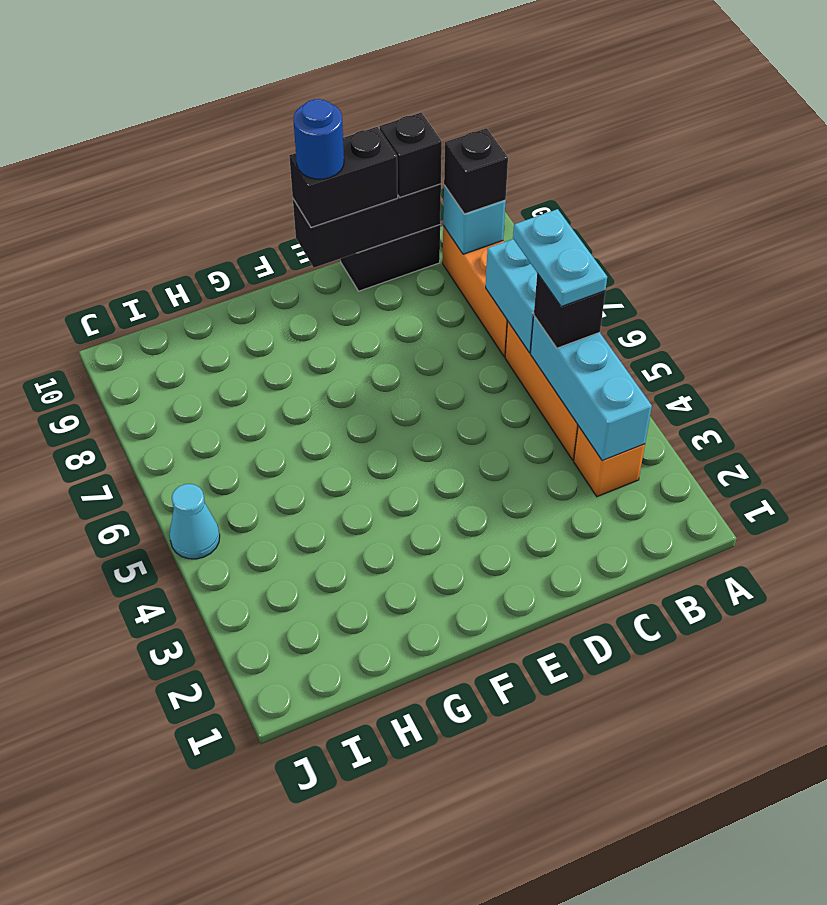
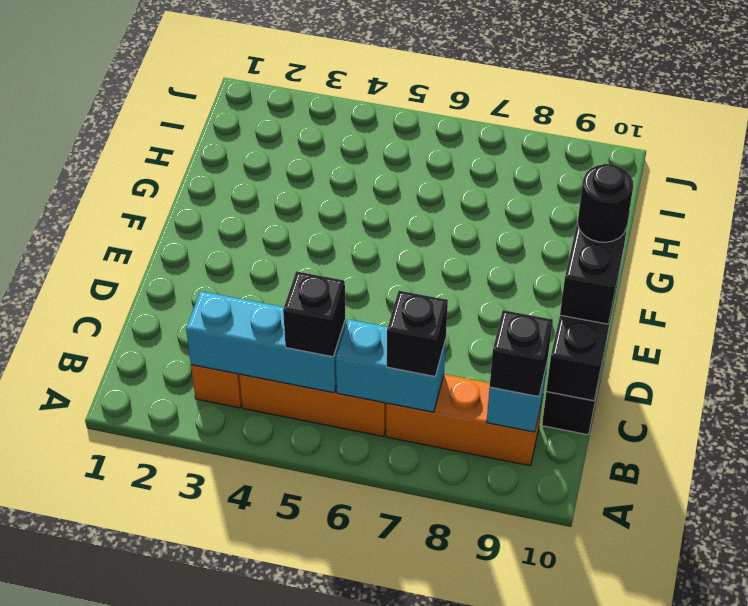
cyan 1x2 plate [513,209,607,307] -> none
black 1x1 brick [380,113,442,197] -> black 1x1 brick moved to [387,291,448,376]
blue 1x1 round brick [294,99,344,179] -> black 1x1 round brick [578,164,633,242]
cyan 1x1 cone [170,484,220,559] -> none

